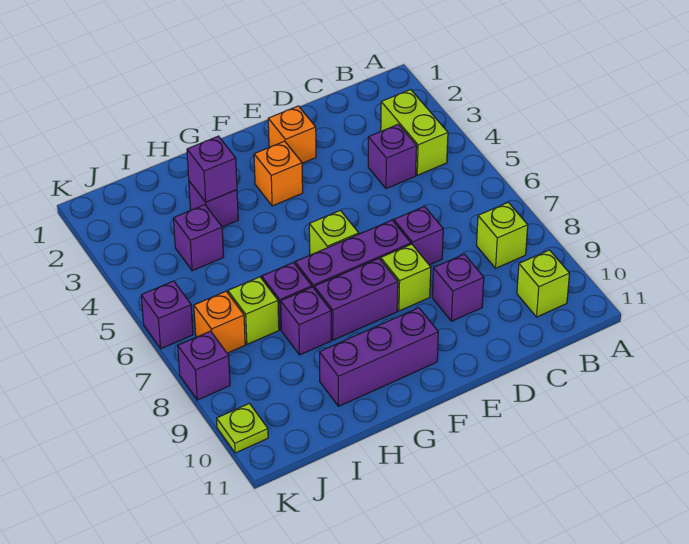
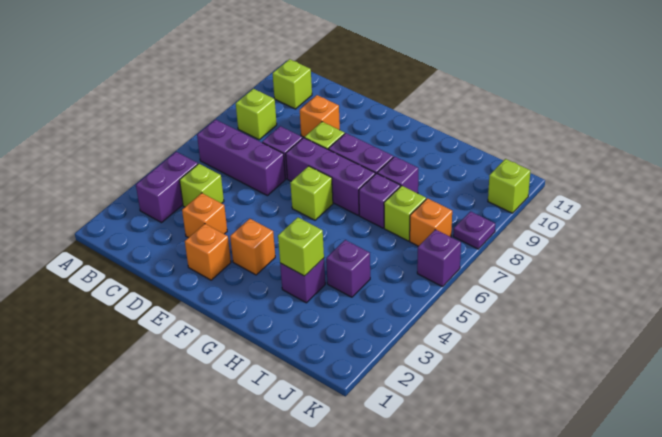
lime 1x2 brick [381,89,448,175] -> purple 1x2 brick [136,152,198,223]
purple 1x1 brick [368,124,417,189] -> lime 1x1 brick [180,164,224,207]
none -> orange 1x1 brick [182,193,227,238]
purple 1x1 brick [432,254,484,321] -> orange 1x1 brick [300,95,340,137]
purple 1x3 brick [320,308,438,406] -> purple 1x3 brick moved to [197,120,285,196]
purple 1x1 brick [187,136,237,202] -> lime 1x1 brick [278,217,324,276]
purple 1x1 brick [178,331,230,400] -> purple 1x1 plate [453,211,495,249]
lime 1x1 plate [217,403,268,453] -> lime 1x1 brick [488,159,530,213]

